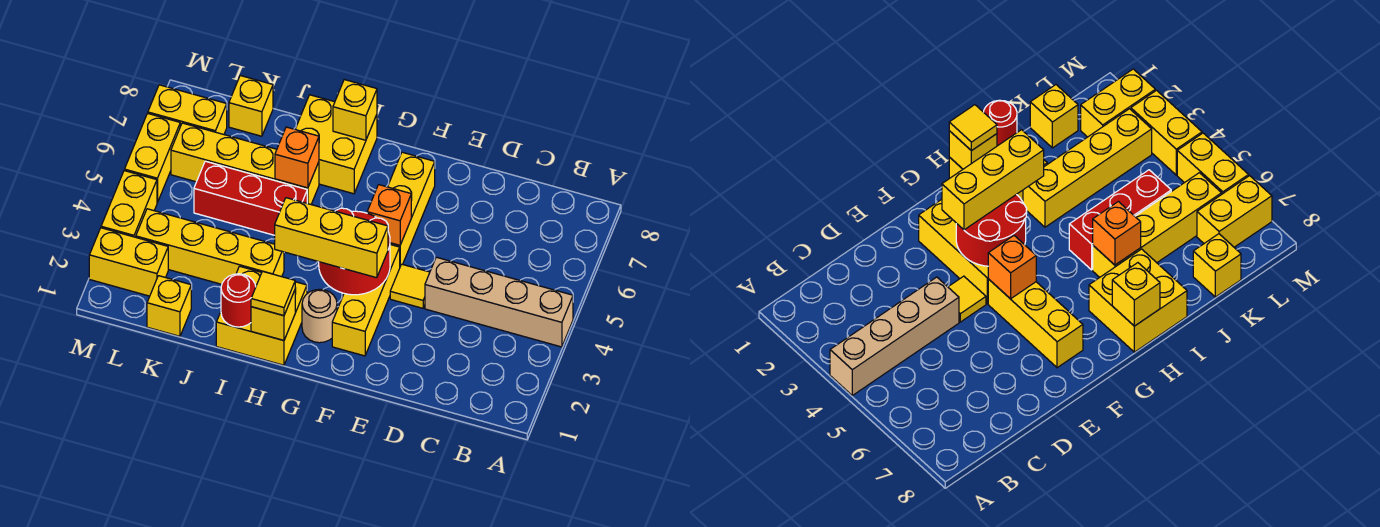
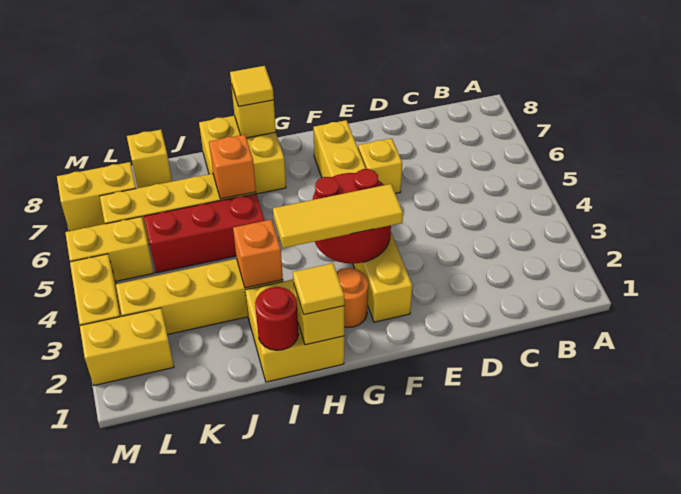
tan 1x4 brick [425,257,573,347] -> none
yellow 1x1 tile [390,264,430,308] -> yellow 1x1 tile moved to [230,66,274,106]
yellow 1x3 brick [275,198,388,278] -> yellow 1x3 tile [273,184,403,248]
orange 1x1 brick [367,185,411,245] -> orange 1x1 brick moved to [233,220,283,288]
tan 1x1 round brick [302,289,337,343] -> orange 1x1 round brick [337,268,368,327]
yellow 1x1 brick [147,276,191,336] -> yellow 1x1 brick moved to [358,138,402,194]
yellow 1x2 brick [125,113,180,203] -> yellow 1x2 brick turned to [65,217,154,281]

